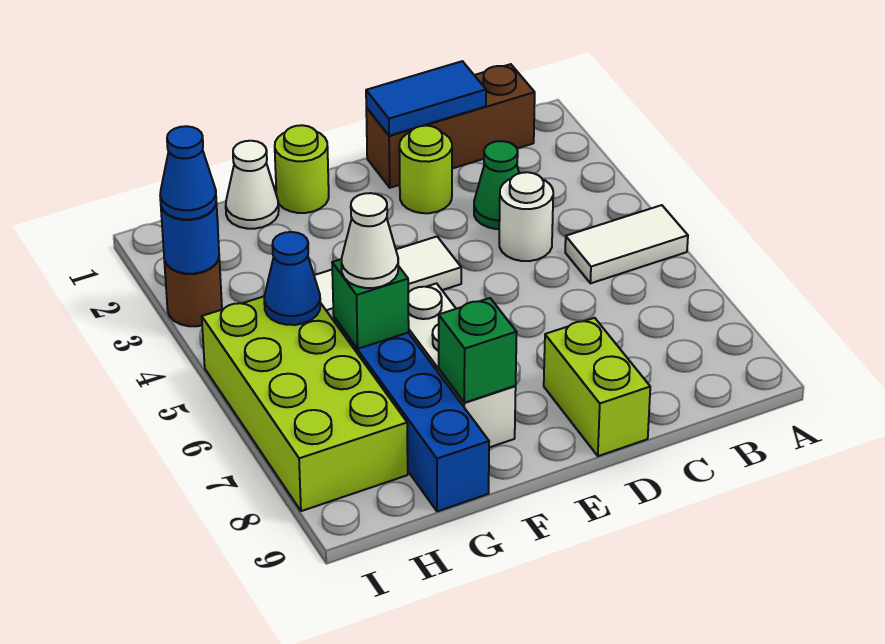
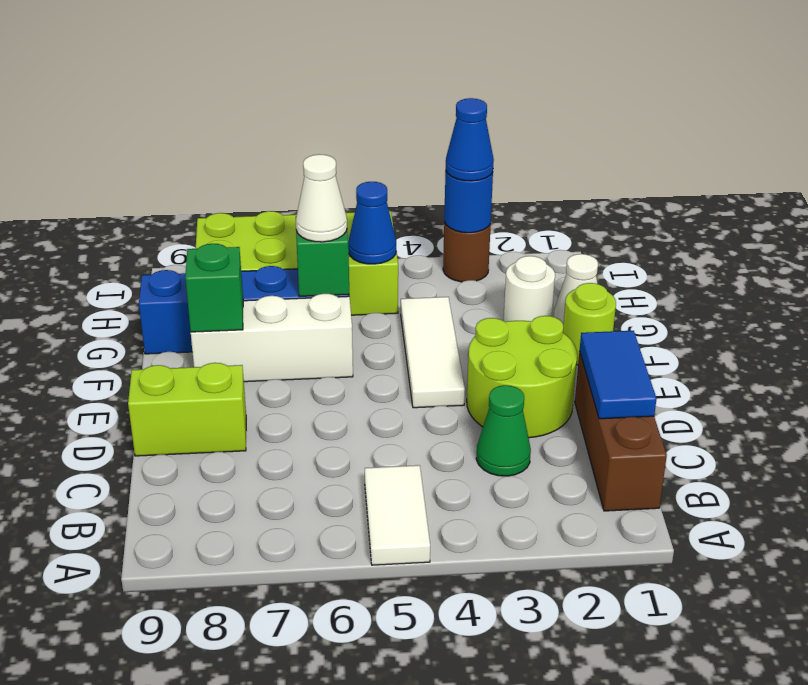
white 1x1 round brick [499,172,553,261] -> white 1x1 round brick moved to [504,256,555,322]
lime 1x1 round brick [399,126,452,213] -> lime 2x2 round brick [467,316,577,438]

